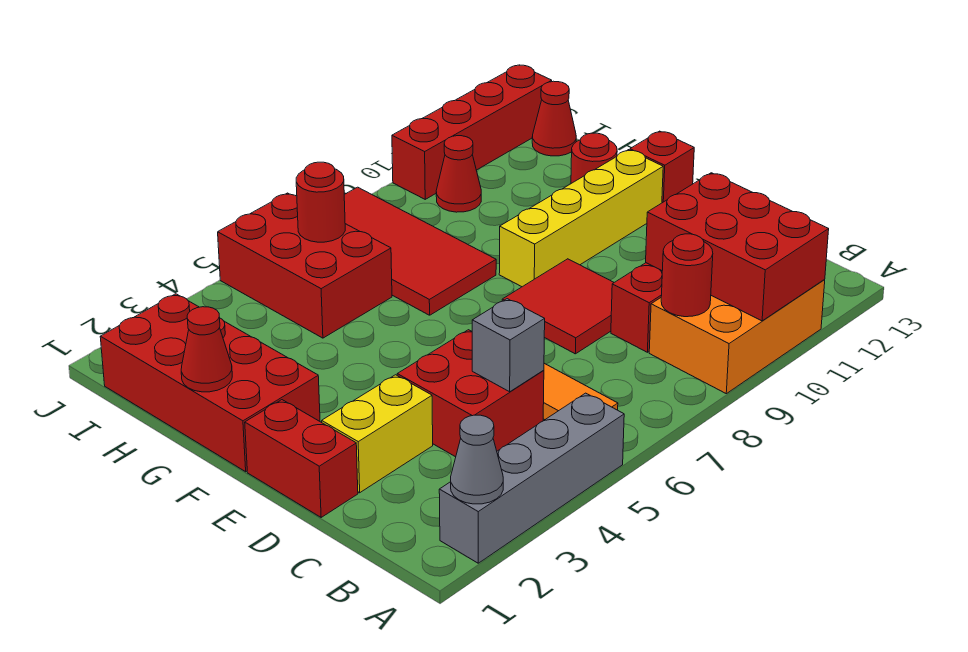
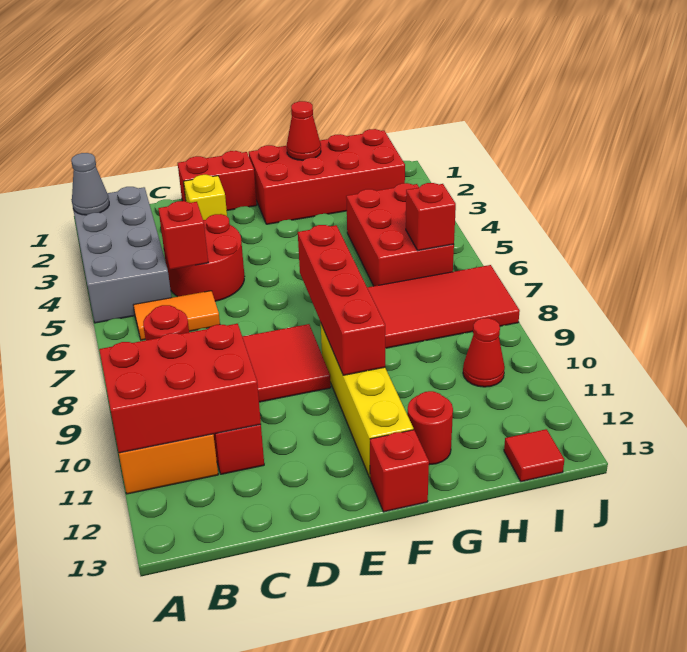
grey 1x4 brick [439,393,624,563] -> grey 2x4 brick [71,187,172,323]
red 2x2 brick [397,330,544,457] -> red 2x2 round brick [164,214,244,301]
grey 1x1 brick [472,299,545,392] -> red 1x1 brick [158,201,208,269]
yellow 1x2 brick [322,375,433,493] -> yellow 1x1 brick [184,175,227,220]
red 2x3 brick [218,193,392,338] -> red 2x3 brick turned to [346,183,454,286]
red 1x1 round brick [296,162,345,242] -> red 1x1 brick [406,183,456,250]
red 1x1 cone [532,81,576,156] -> red 1x1 tile [504,429,564,482]
red 1x4 brick [392,65,552,199] -> red 1x4 brick moved to [298,225,385,375]

